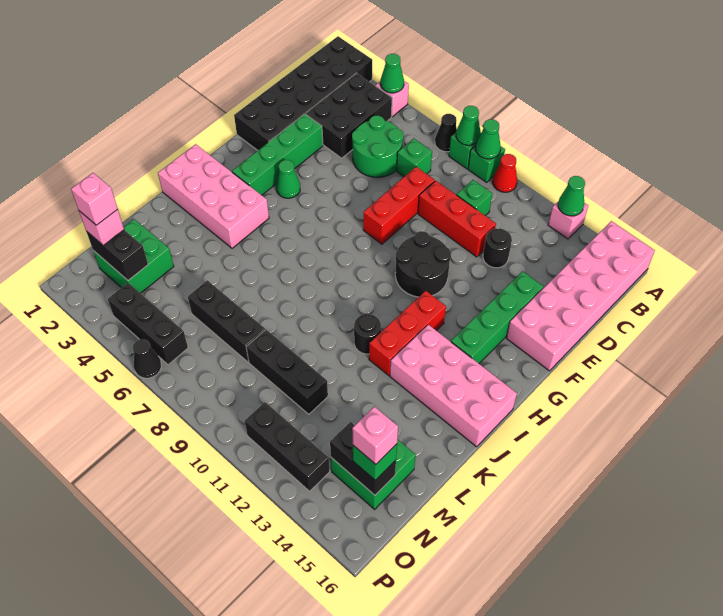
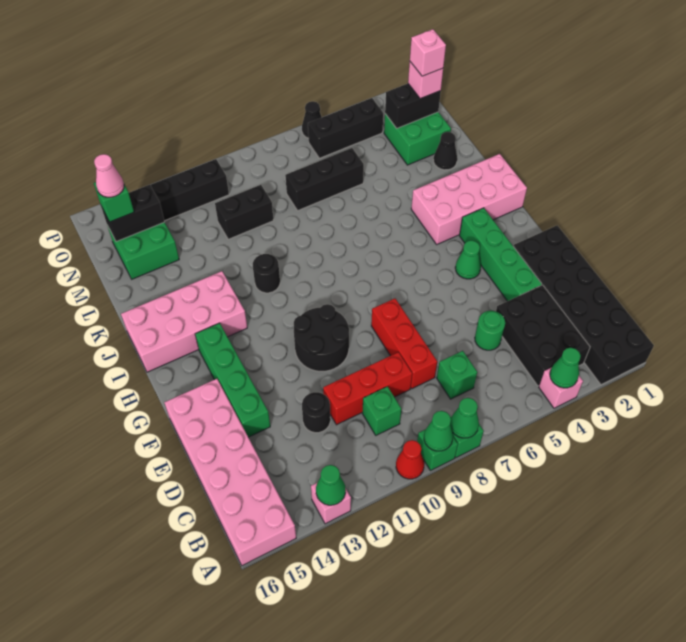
black 1x1 cone [435,114,457,152] -> black 1x1 cone moved to [434,132,457,170]
green 2x2 round brick [352,116,403,177] -> green 1x1 round brick [475,311,505,350]
red 1x3 brick [369,291,446,376] -> none
black 1x3 brick [246,330,328,414] -> black 1x2 brick [215,185,274,239]
pink 1x1 brick [352,407,398,464] -> pink 1x1 cone [94,154,124,197]

